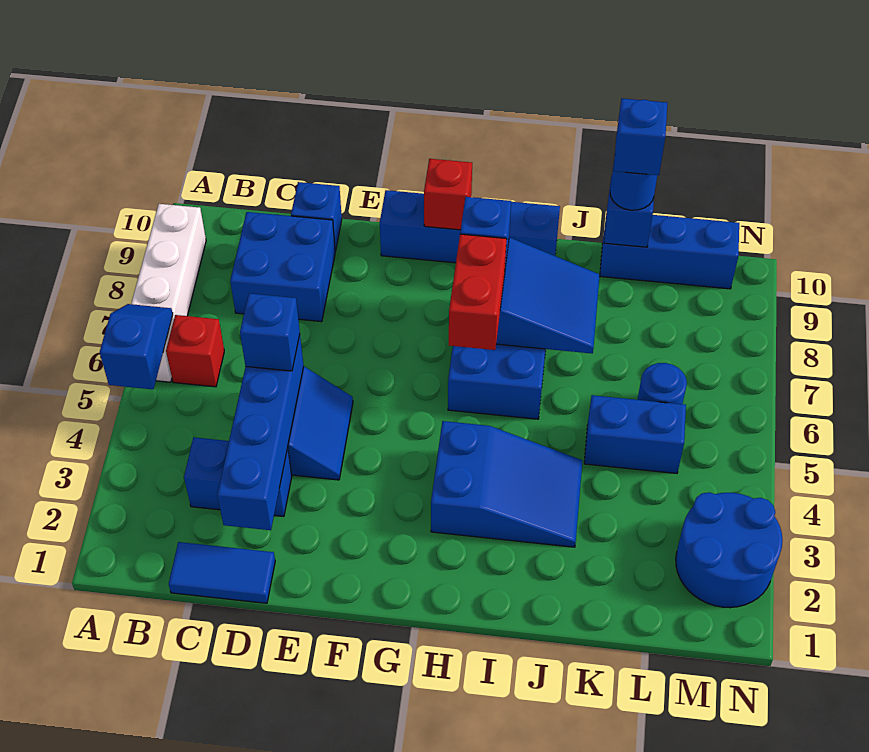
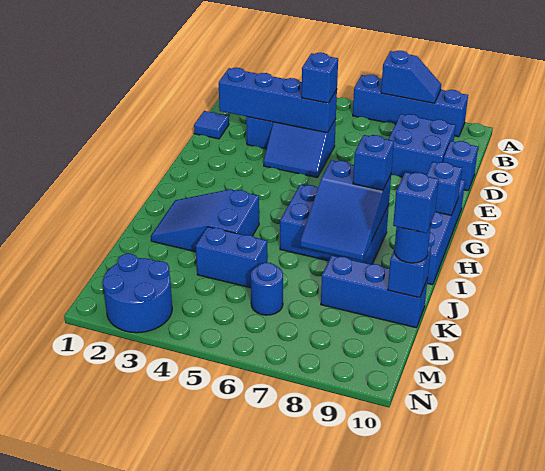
blue 1x2 slope [100,304,173,389] -> blue 1x2 slope moved to [381,51,441,103]
white 1x4 brick [131,204,206,382] -> blue 1x4 brick [353,75,468,137]
red 1x1 brick [166,315,224,387] -> none
blue 1x2 tile [169,542,275,603] -> blue 1x1 tile [194,111,229,139]
red 1x1 brick [424,159,472,230] -> blue 1x1 brick [427,162,462,216]
blue 2x3 slope [431,421,582,547] -> blue 2x3 slope turned to [151,189,259,252]
red 1x2 brick [449,234,507,350] -> none
blue 1x2 brick [584,395,686,473] -> blue 1x2 brick turned to [196,227,267,288]
blue 1x3 brick [600,213,739,289] -> blue 1x3 brick turned to [321,255,428,328]

